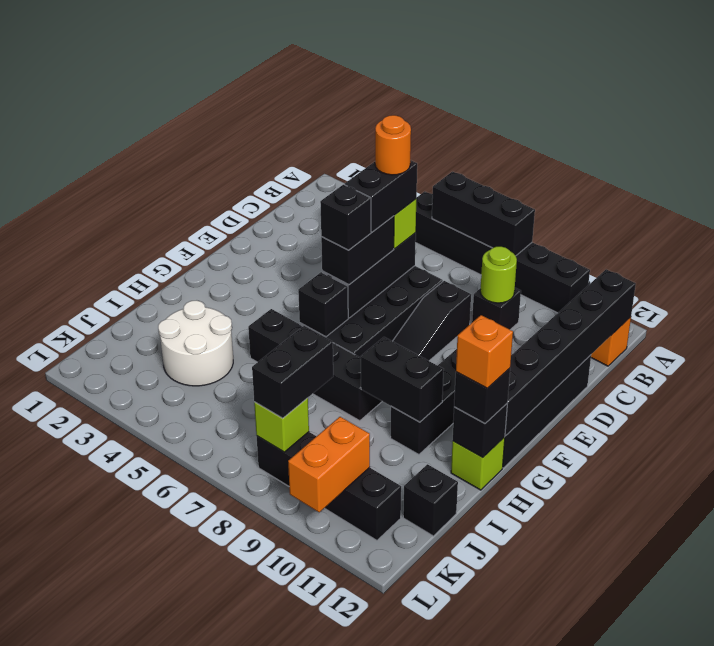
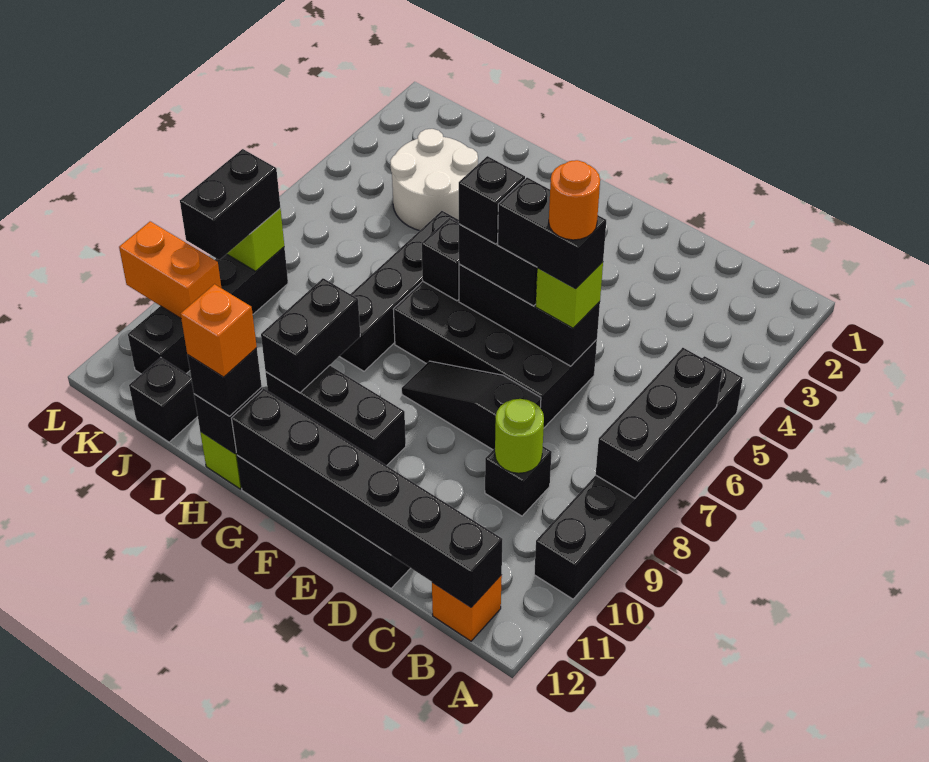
black 1x2 brick [252,326,333,418] -> black 1x2 brick turned to [180,149,280,260]

